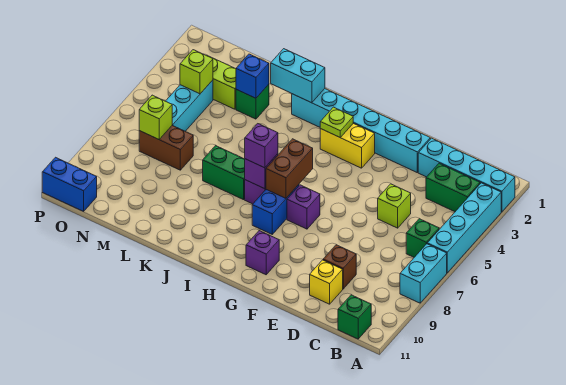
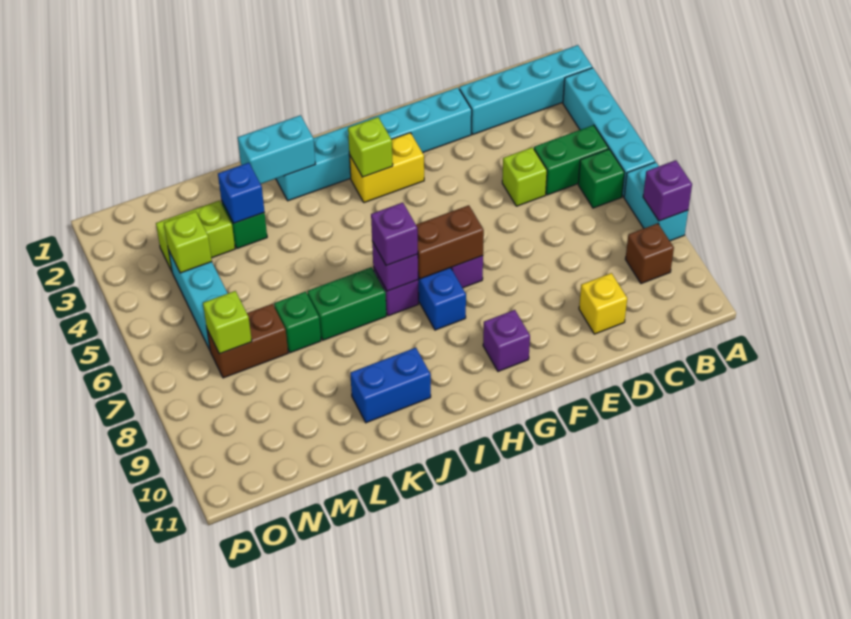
none -> purple 1x1 brick [643,160,692,221]
green 1x2 brick [426,163,480,212] -> green 1x2 brick moved to [534,125,609,195]
green 1x1 brick [338,295,371,339] -> green 1x1 brick moved to [274,292,321,353]
brown 1x1 brick [323,245,356,289] -> brown 1x1 brick moved to [625,223,674,284]
lime 1x1 plate [320,107,353,138] -> lime 1x1 brick [348,117,393,177]
brown 1x2 brick [266,139,313,198] -> brown 1x2 brick turned to [416,205,484,279]
blue 1x2 brick [42,157,97,211] -> blue 1x2 brick moved to [350,348,431,423]

